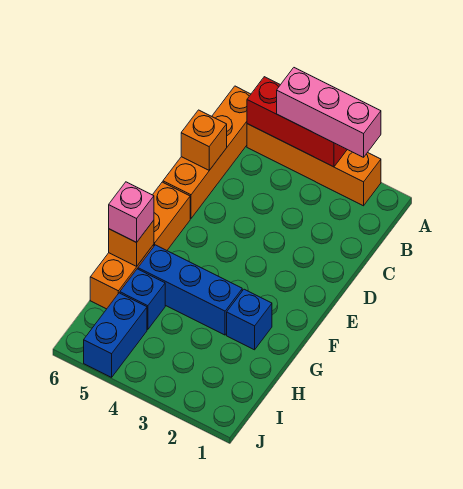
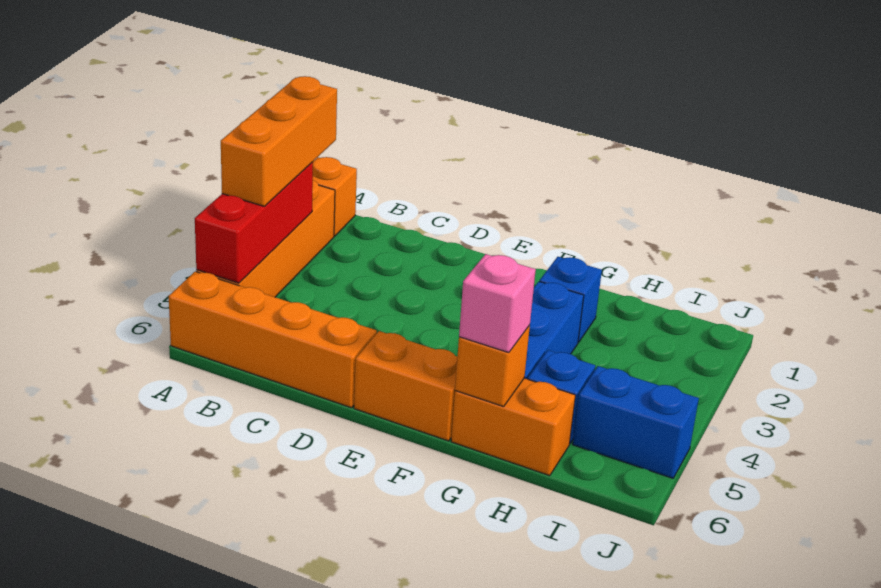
pink 1x3 brick [277,68,381,157] -> orange 1x3 brick [221,76,337,206]
orange 1x1 brick [181,110,227,170] -> orange 1x1 brick moved to [313,157,357,236]

